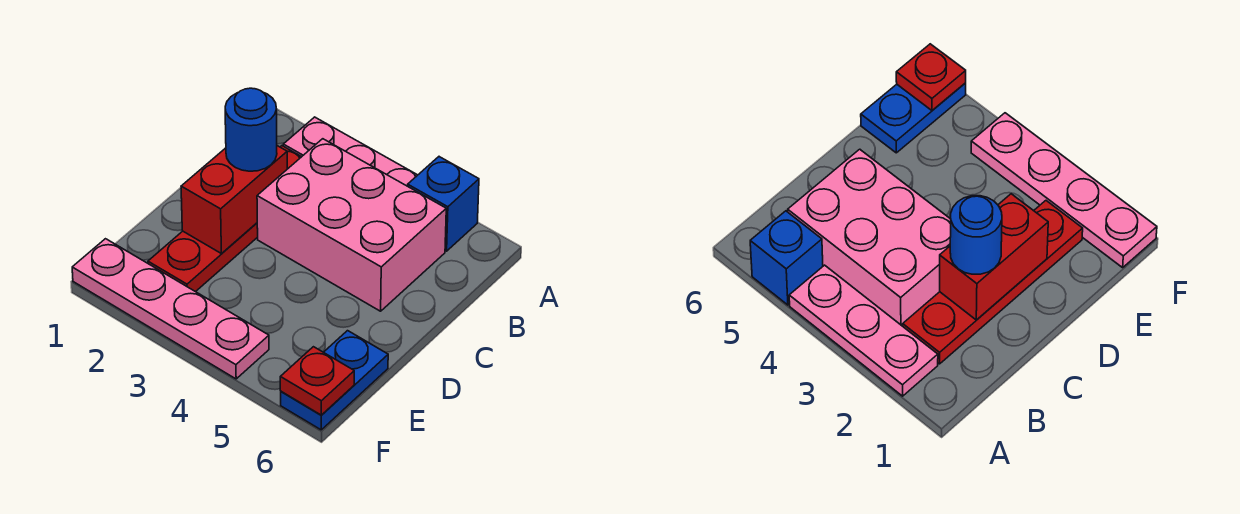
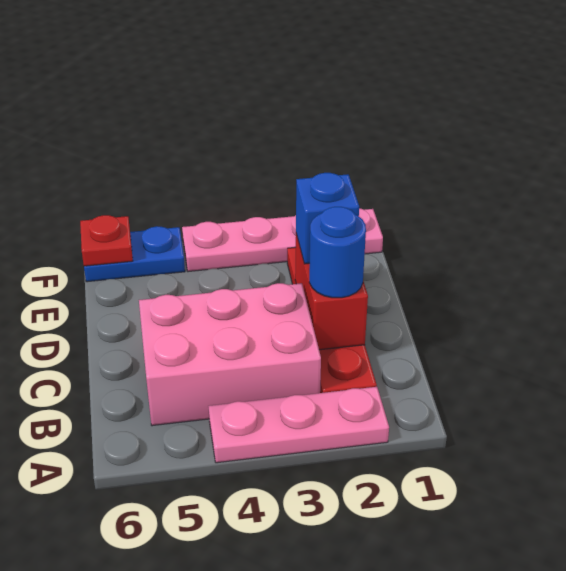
blue 1x1 brick [408,157,479,251] -> blue 1x1 brick moved to [296,173,359,264]
blue 1x2 plate [281,331,388,430] -> blue 1x2 plate turned to [84,226,185,282]

